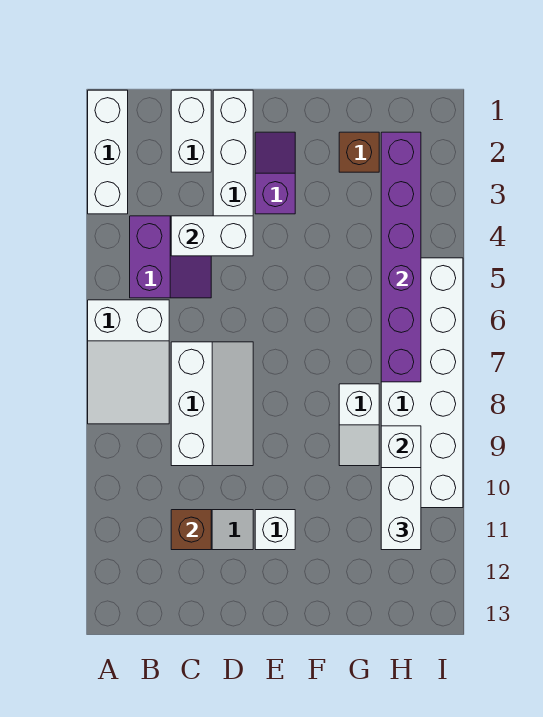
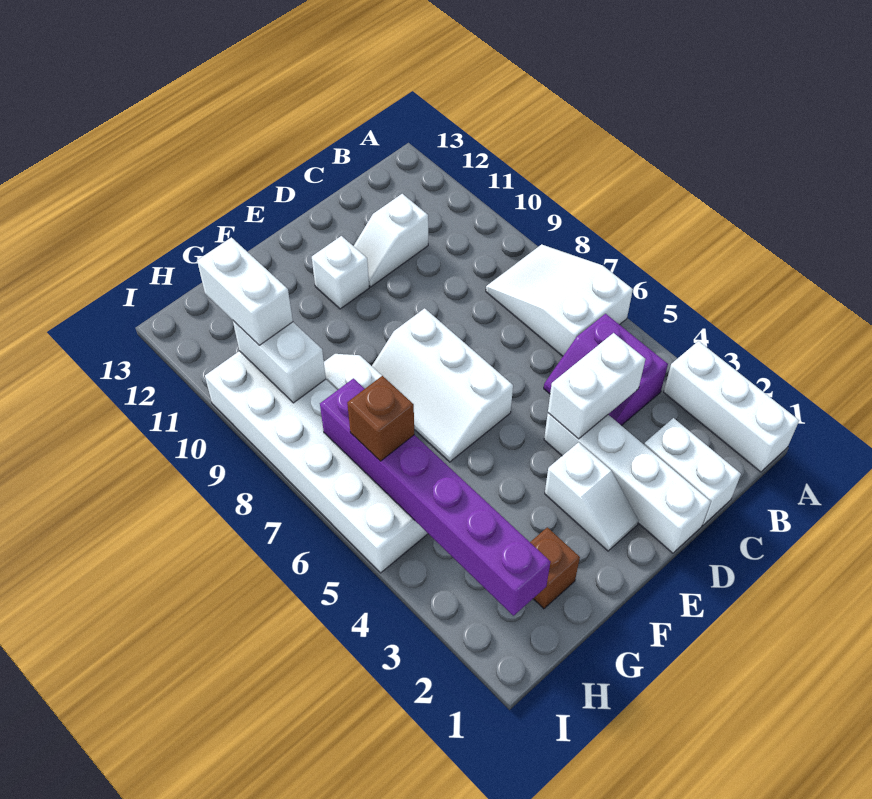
white 2x3 slope [171,342,253,466] -> white 2x3 slope moved to [372,308,513,462]
brown 1x1 brick [171,510,211,550] -> brown 1x1 brick moved to [347,376,414,461]
purple 1x2 slope [255,132,295,214] -> white 1x2 slope [545,442,639,551]

